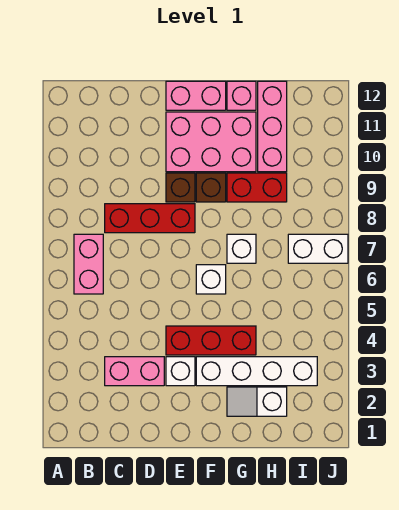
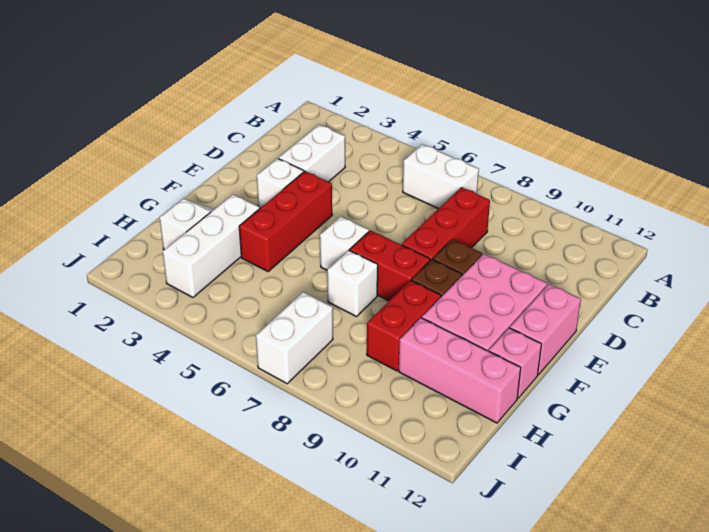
pink 1x2 brick [74,234,103,294] -> white 1x2 brick [403,144,479,209]
pink 1x2 brick [105,357,164,386] -> white 1x2 brick [278,125,345,182]
white 1x4 brick [196,357,317,386] -> white 1x3 brick [163,194,260,297]
none -> red 1x2 brick [350,230,430,301]

